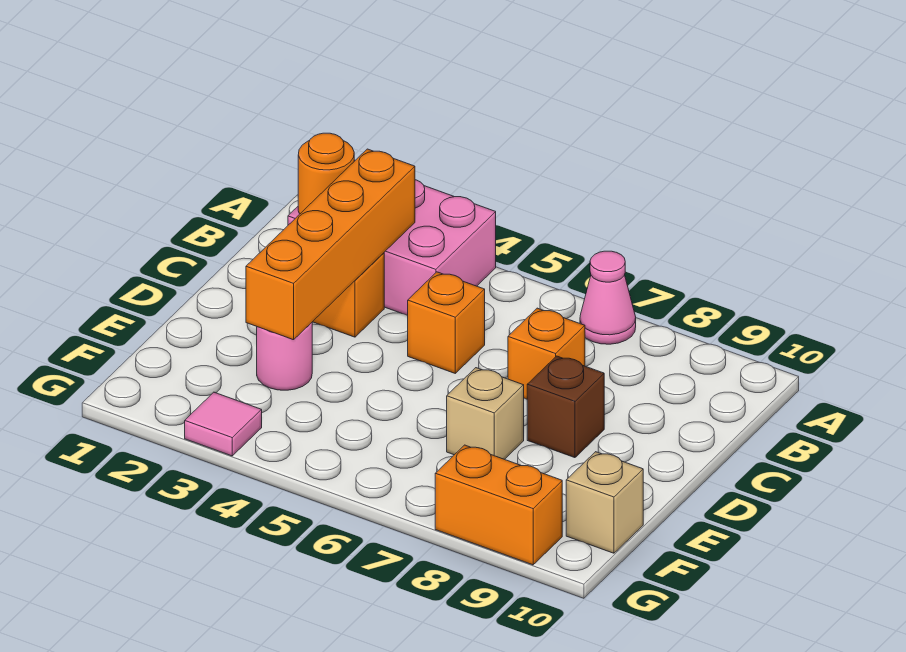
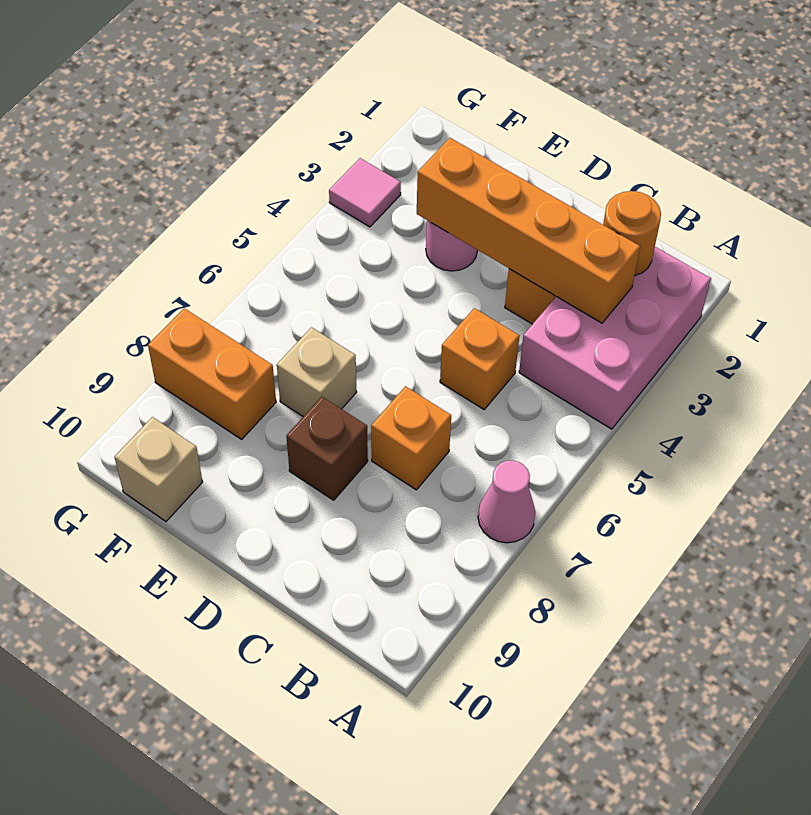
orange 1x2 brick [435,445,562,565] -> orange 1x2 brick turned to [148,308,276,439]

